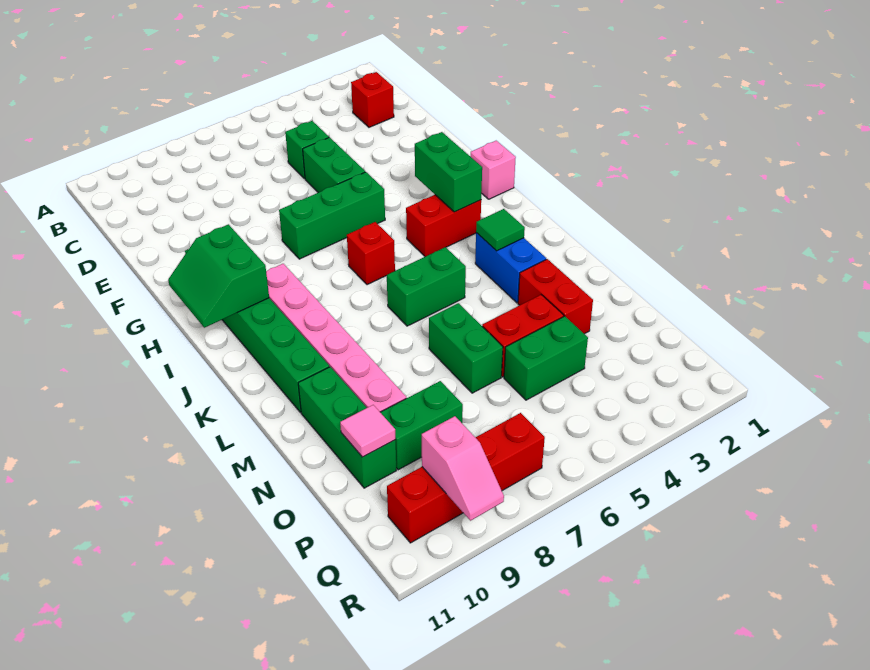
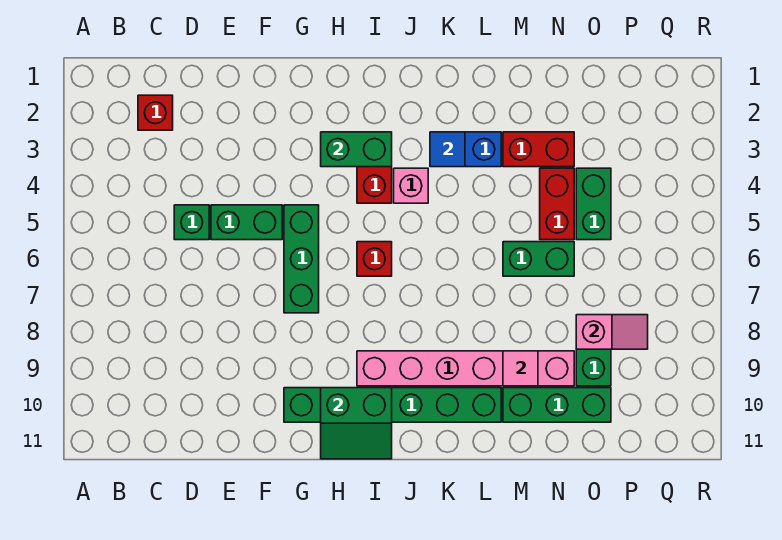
pink 1x1 brick [470,141,516,199] -> pink 1x1 brick moved to [394,168,428,203]
green 1x1 tile [476,209,525,251] -> blue 1x1 tile [430,132,465,167]
green 1x2 brick [387,247,466,326] -> none
pink 1x1 tile [340,405,395,457] -> pink 1x1 tile moved to [503,351,538,386]
red 1x4 brick [387,413,545,543] -> none
pink 1x2 slope [422,416,504,521] -> pink 1x2 slope moved to [576,315,648,349]

